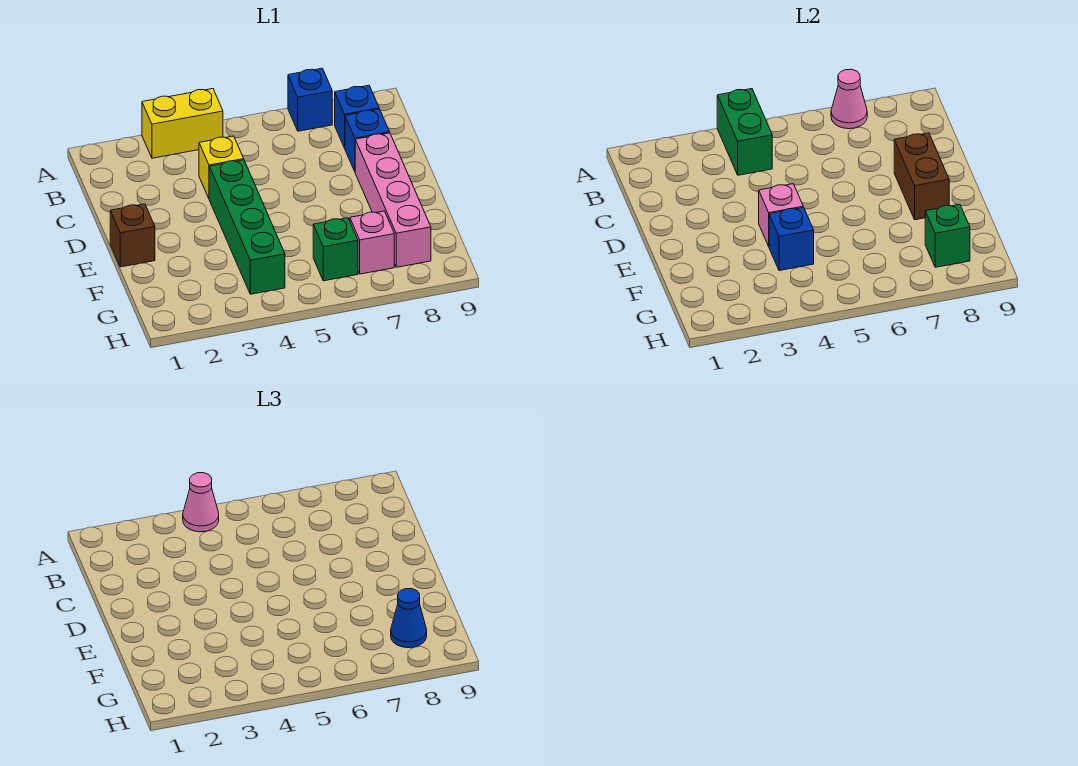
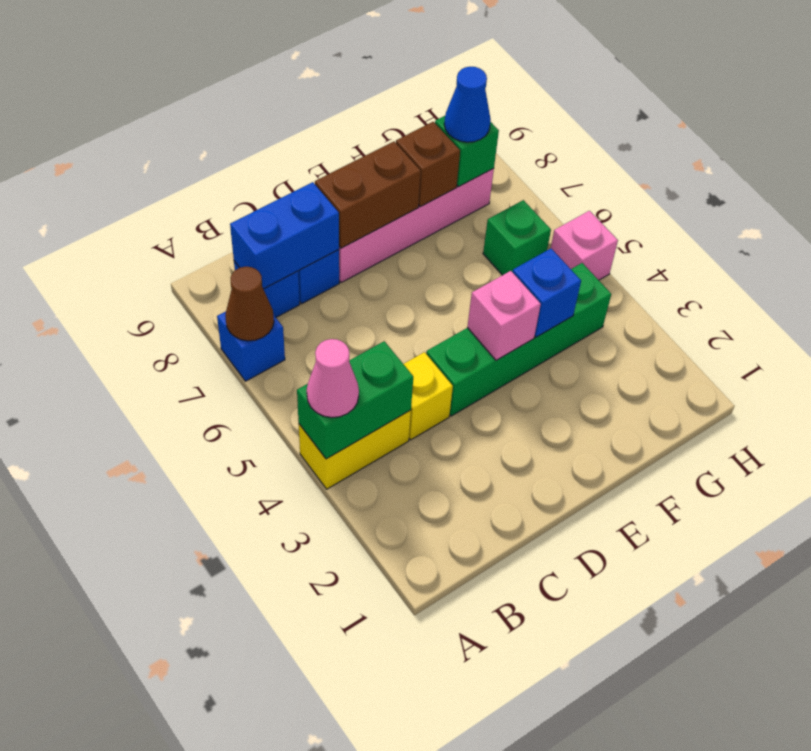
yellow 1x2 brick [142,89,223,158] -> yellow 1x2 brick turned to [299,410,411,489]
pink 1x1 cone [831,69,867,129] -> brown 1x1 cone [225,267,274,341]
none -> blue 1x2 brick [230,182,339,289]
brown 1x1 brick [110,204,155,267] -> brown 1x1 brick moved to [396,122,460,207]
pink 1x1 brick [350,211,394,274] -> pink 1x1 brick moved to [551,211,618,280]

